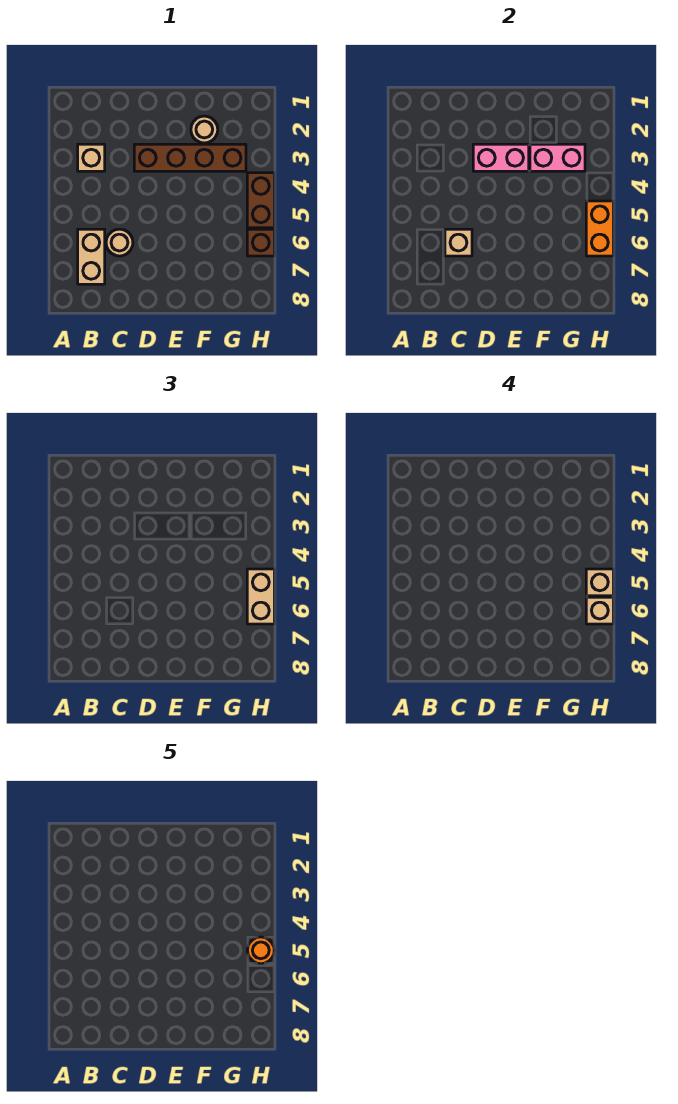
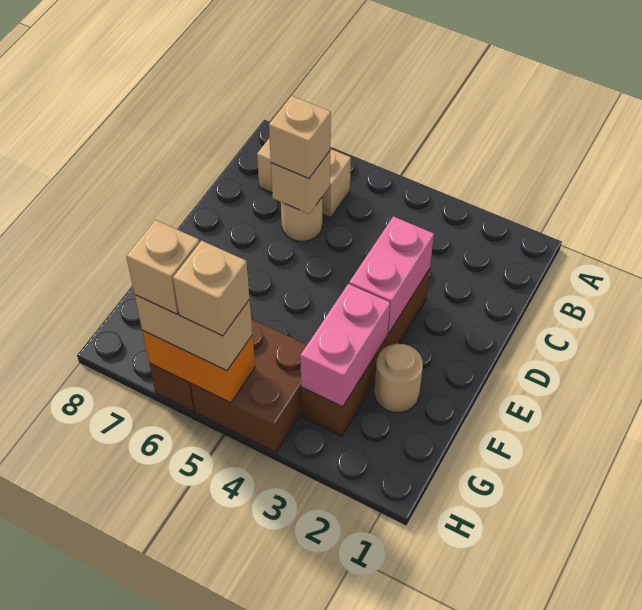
tan 1x1 brick [78,144,105,171] -> tan 1x1 brick moved to [269,96,331,179]
brown 1x2 brick [247,173,274,228] -> brown 2x2 brick [191,319,307,453]
orange 1x1 round brick [247,937,274,964] -> none

